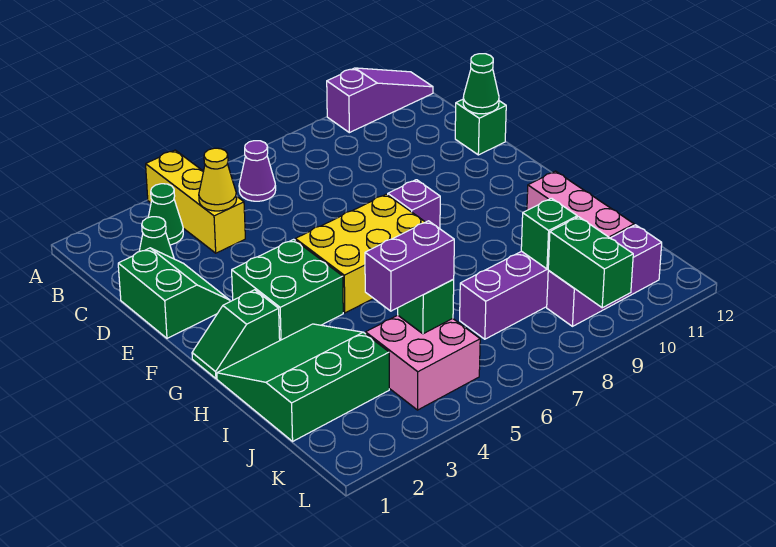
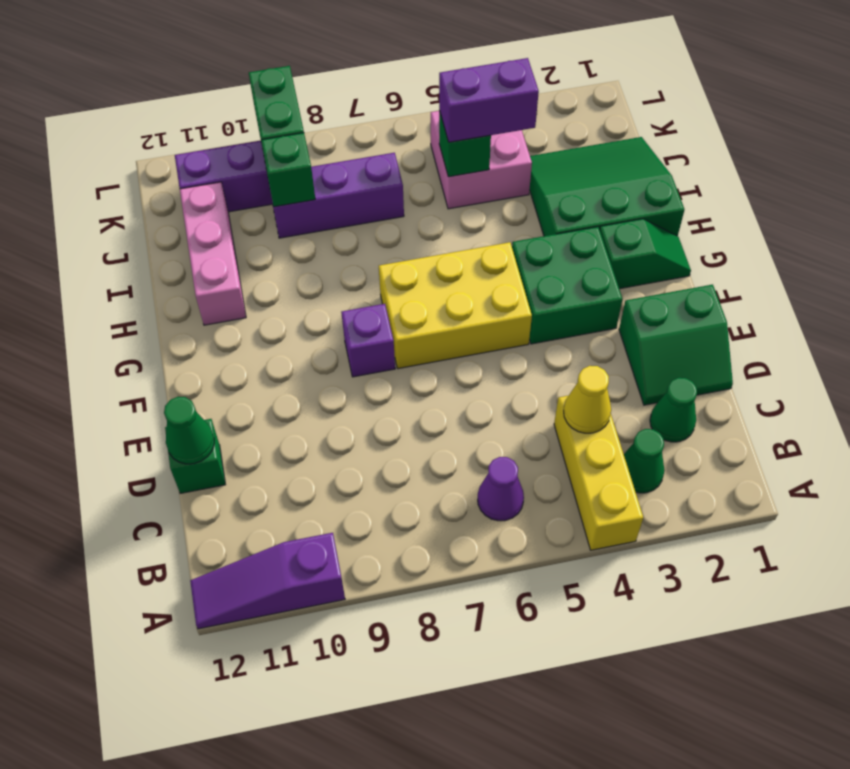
green 2x2 slope [118,248,230,338] -> green 2x2 slope turned to [619,285,733,405]
green 3x3 slope [217,324,389,441] -> green 3x3 slope turned to [530,137,684,236]

